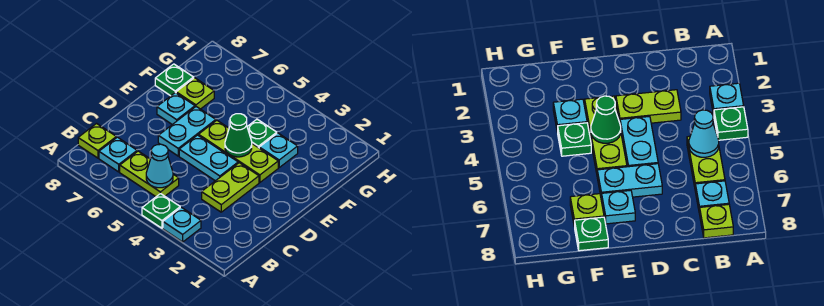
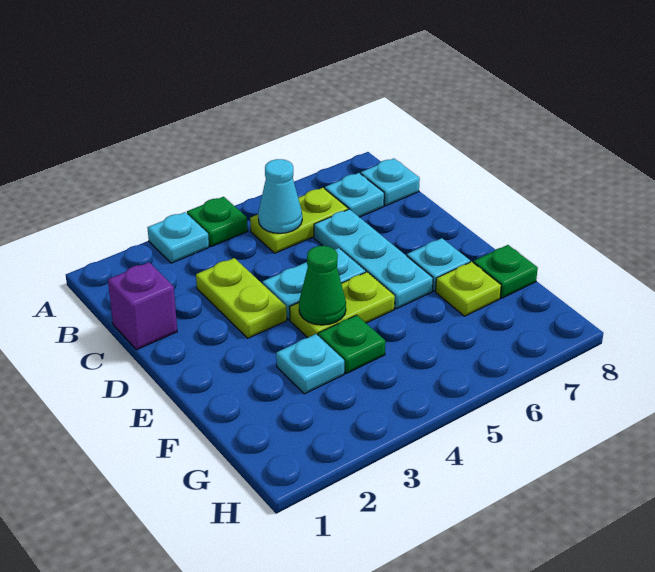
lime 1x1 plate [78,124,116,158] -> cyan 1x1 plate [361,158,420,206]
none -> purple 1x1 brick [108,262,177,350]
cyan 1x2 plate [158,107,216,156] -> cyan 1x3 plate [314,209,433,309]
lime 1x3 plate [198,120,278,182] -> lime 1x2 plate [290,272,395,338]

